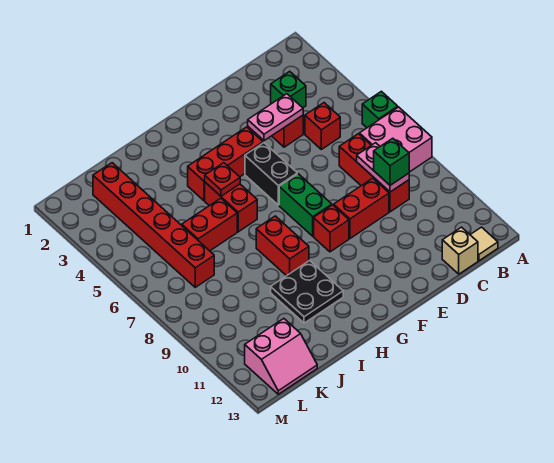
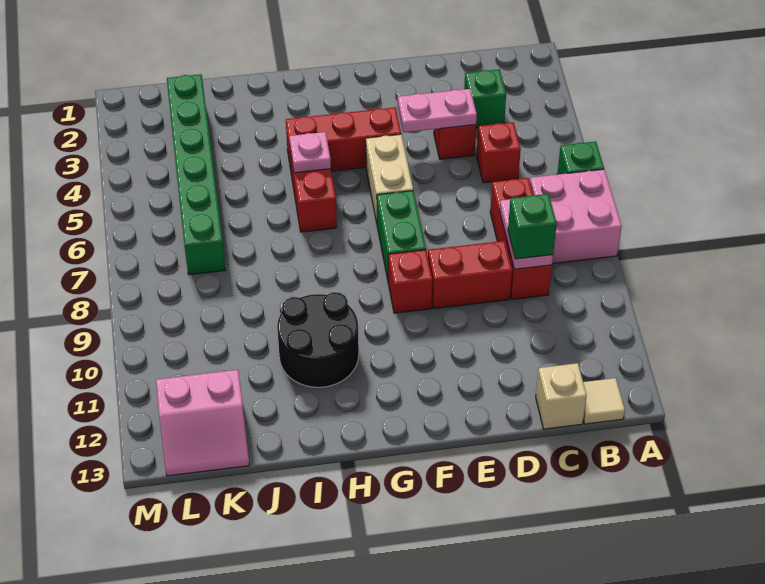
black 1x2 brick [245,143,297,205] -> tan 1x2 brick [366,134,413,222]
red 1x1 plate [205,163,240,196] -> pink 1x1 plate [289,132,331,173]
red 1x2 brick [256,216,309,276] -> none
black 2x2 plate [271,261,343,323] -> black 2x2 round brick [277,292,359,387]
red 1x2 brick [182,198,237,251] -> none
red 1x6 brick [93,163,214,287] -> green 1x6 brick [167,74,225,275]

